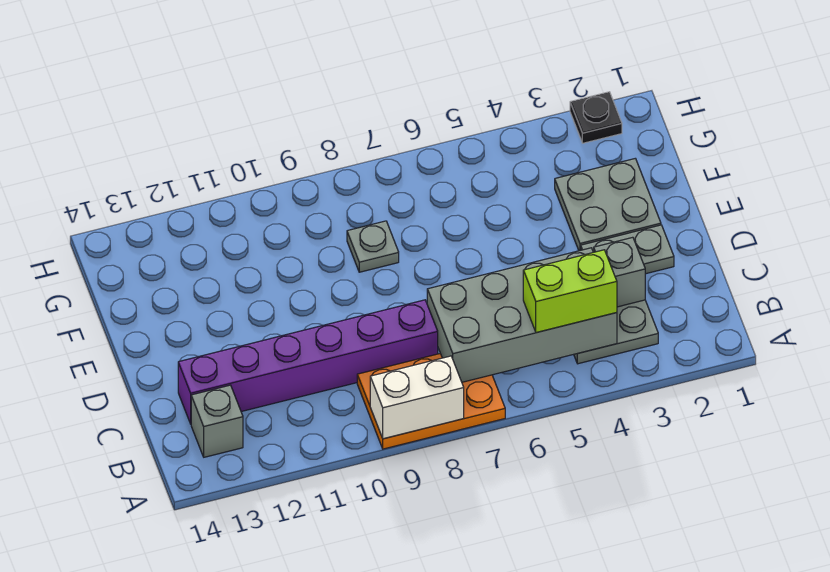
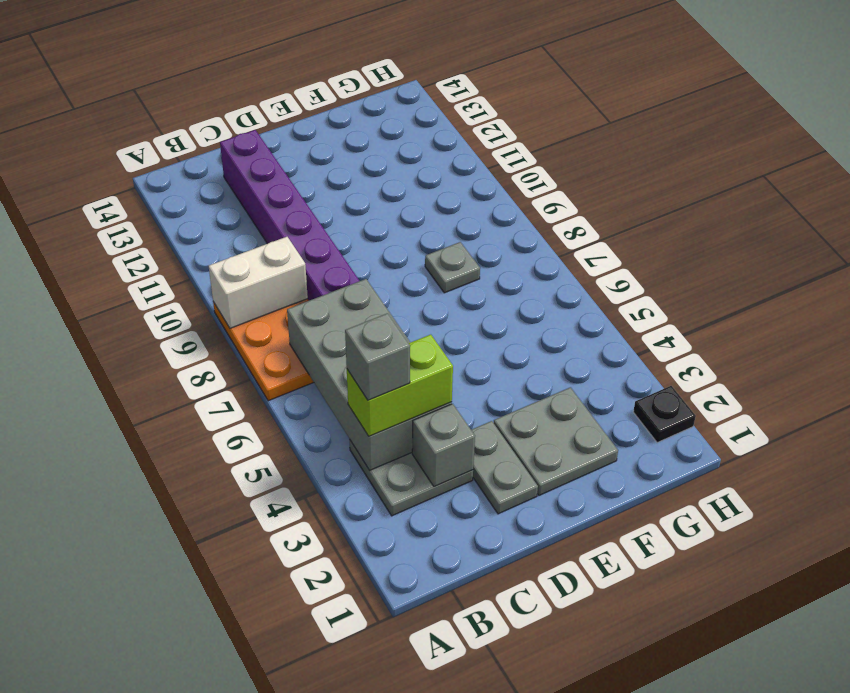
white 1x2 brick [370,356,464,439] -> white 1x2 brick turned to [209,237,308,328]
lime 1x2 brick [523,250,617,333] -> lime 1x2 brick turned to [347,335,453,436]
grey 1x1 brick [191,385,243,457] -> grey 1x1 brick moved to [345,313,410,400]

